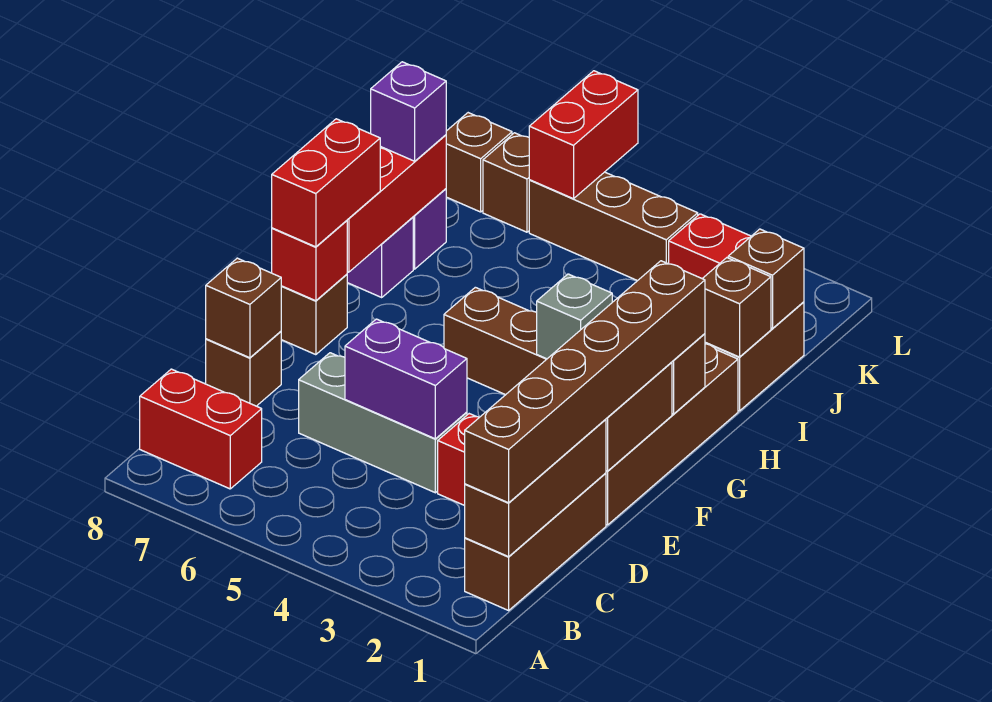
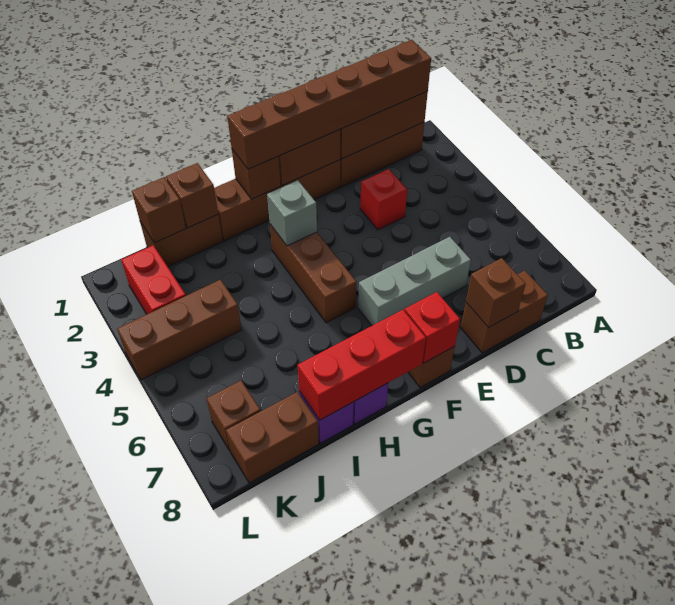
red 1x2 brick [140,369,262,489] -> none
grey 1x3 brick [299,353,467,493] -> grey 1x3 brick turned to [358,237,471,326]
purple 1x2 brick [345,319,467,439] -> none
brown 1x1 brick [206,331,281,406] -> brown 1x2 brick [461,271,548,353]
red 1x2 brick [272,119,380,247] -> none
purple 1x1 brick [371,62,446,161] -> none
brown 1x3 brick [529,172,698,281] -> brown 1x3 brick turned to [117,280,242,380]
red 1x2 brick [529,71,638,199] -> none
brown 1x1 brick [446,113,512,212] -> brown 1x2 brick [226,392,319,483]

